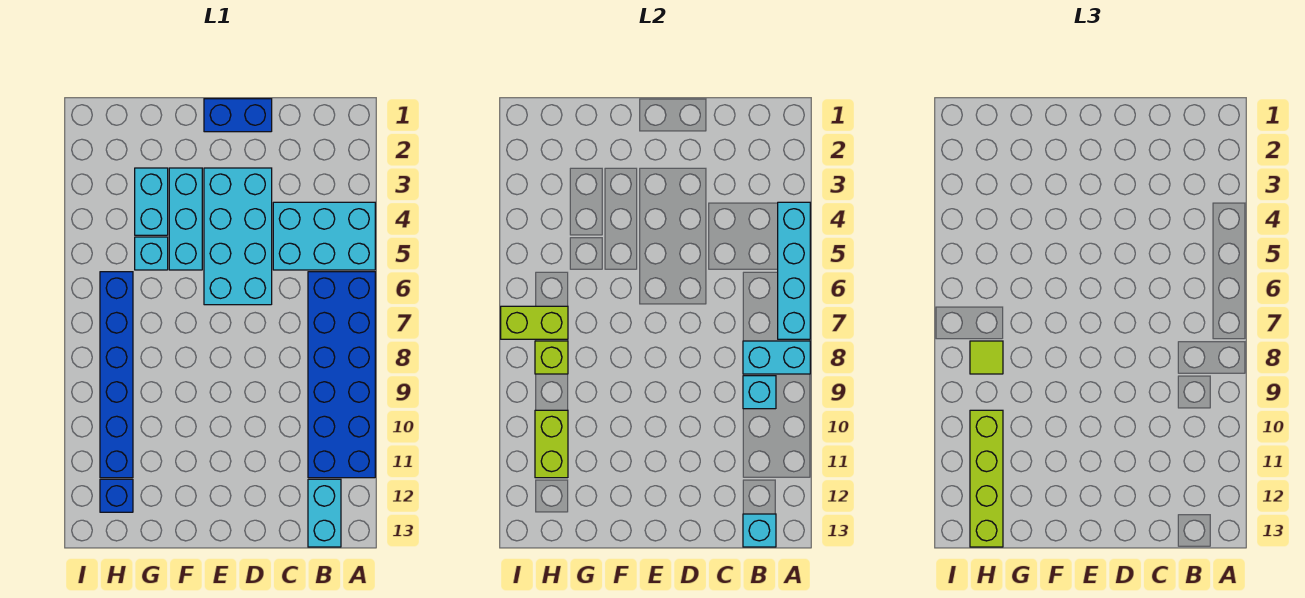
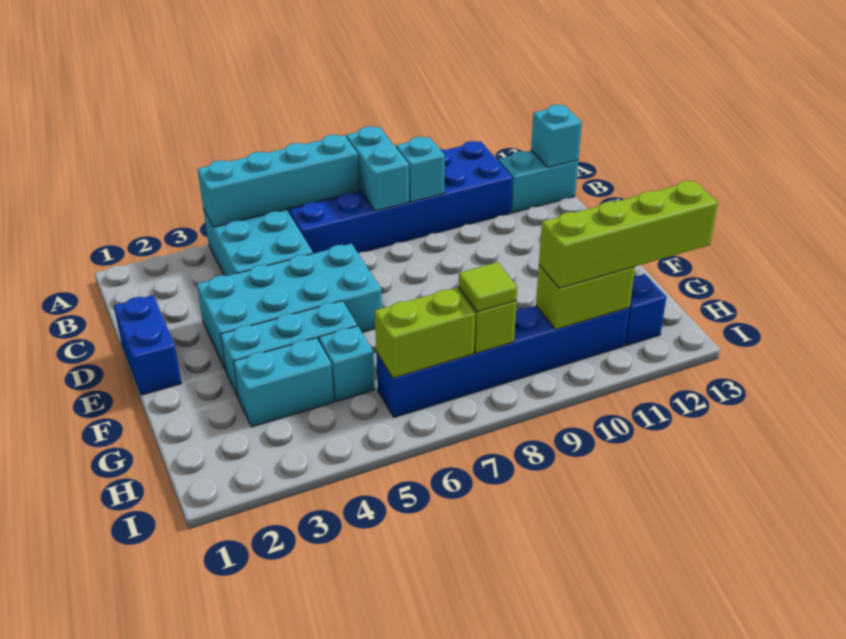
lime 1x2 brick [501,306,568,339] -> lime 1x2 brick turned to [375,288,475,378]

